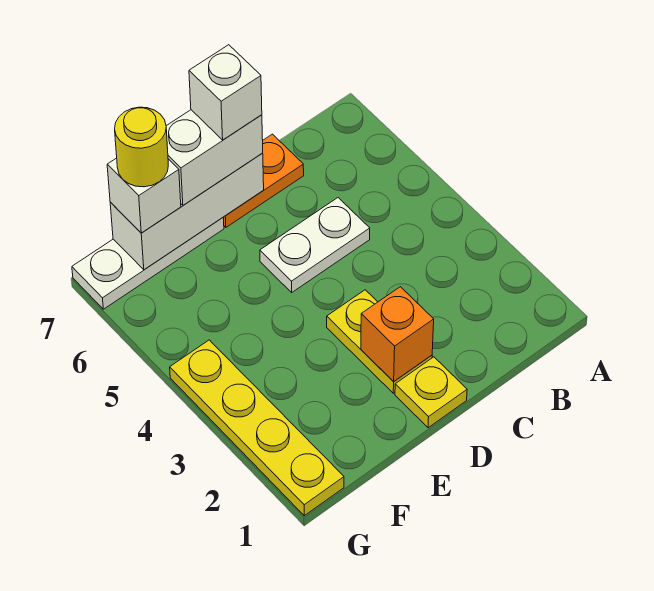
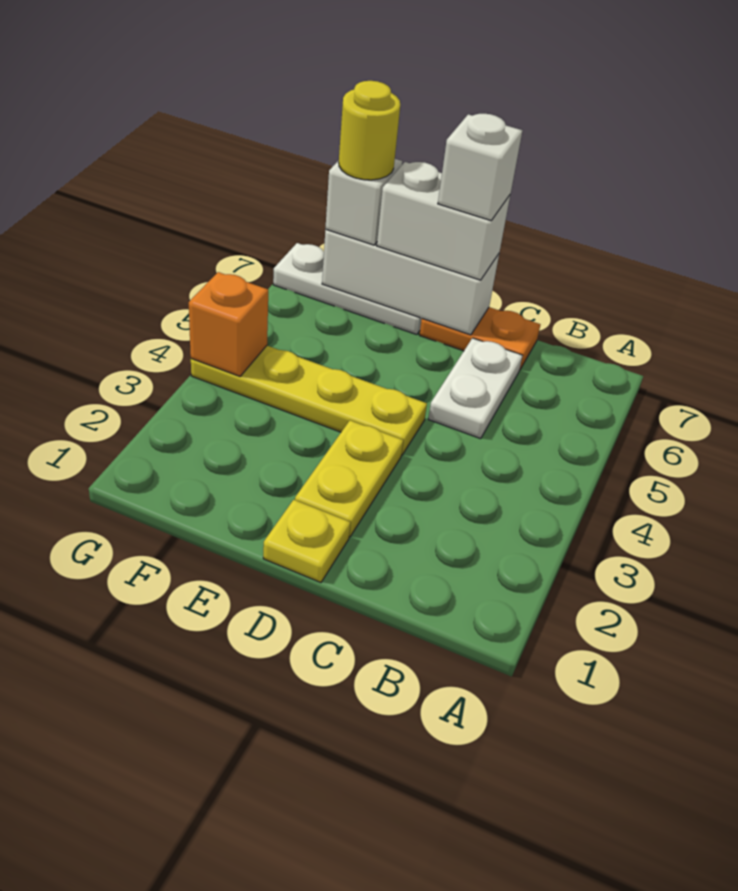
white 1x2 plate [260,198,370,292] -> white 1x2 plate turned to [428,338,523,439]
orange 1x1 brick [361,287,434,382] -> orange 1x1 brick moved to [189,272,268,376]
yellow 1x4 plate [170,340,344,516] -> yellow 1x4 plate turned to [191,346,427,455]

